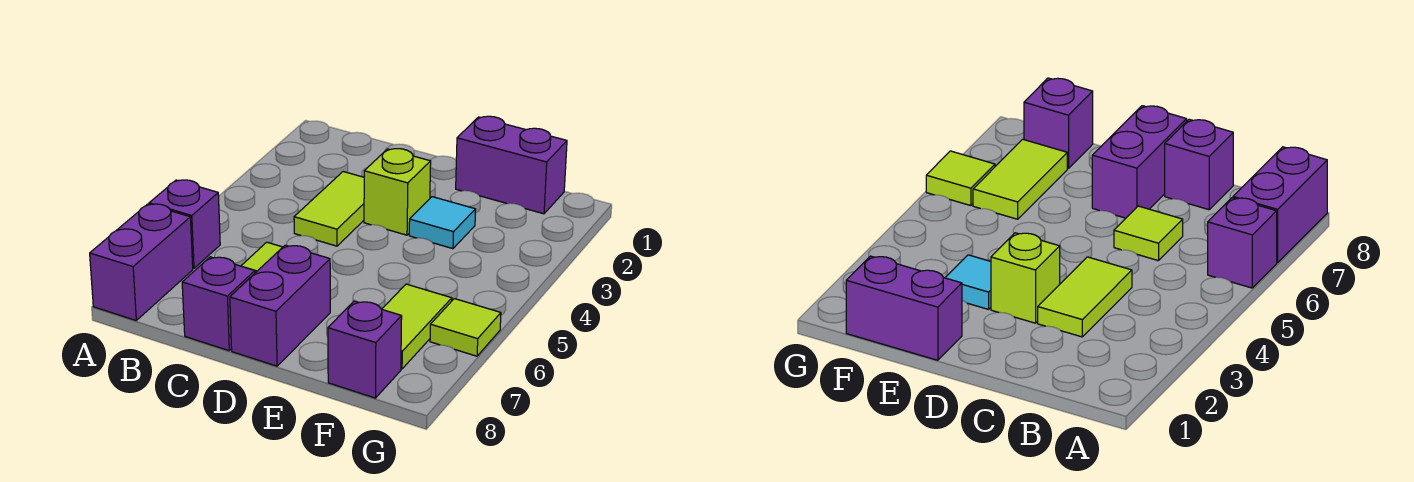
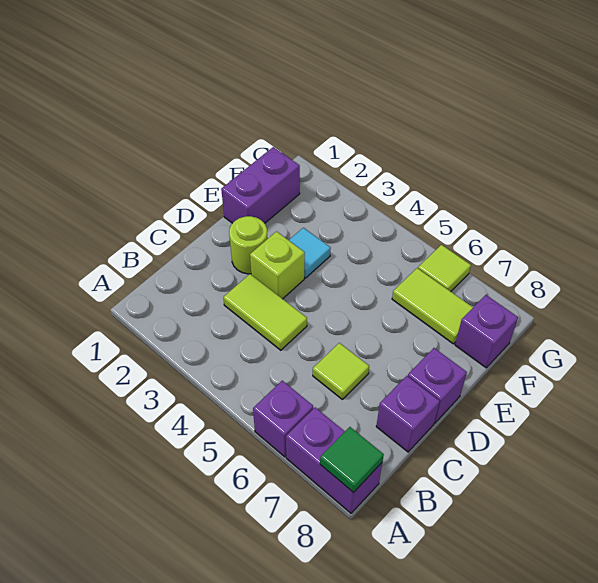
none -> green 1x1 tile [320,427,384,493]
none -> lime 1x1 round brick [229,216,267,274]
purple 1x2 brick [230,245,330,366] -> purple 1x1 brick [408,348,467,423]

